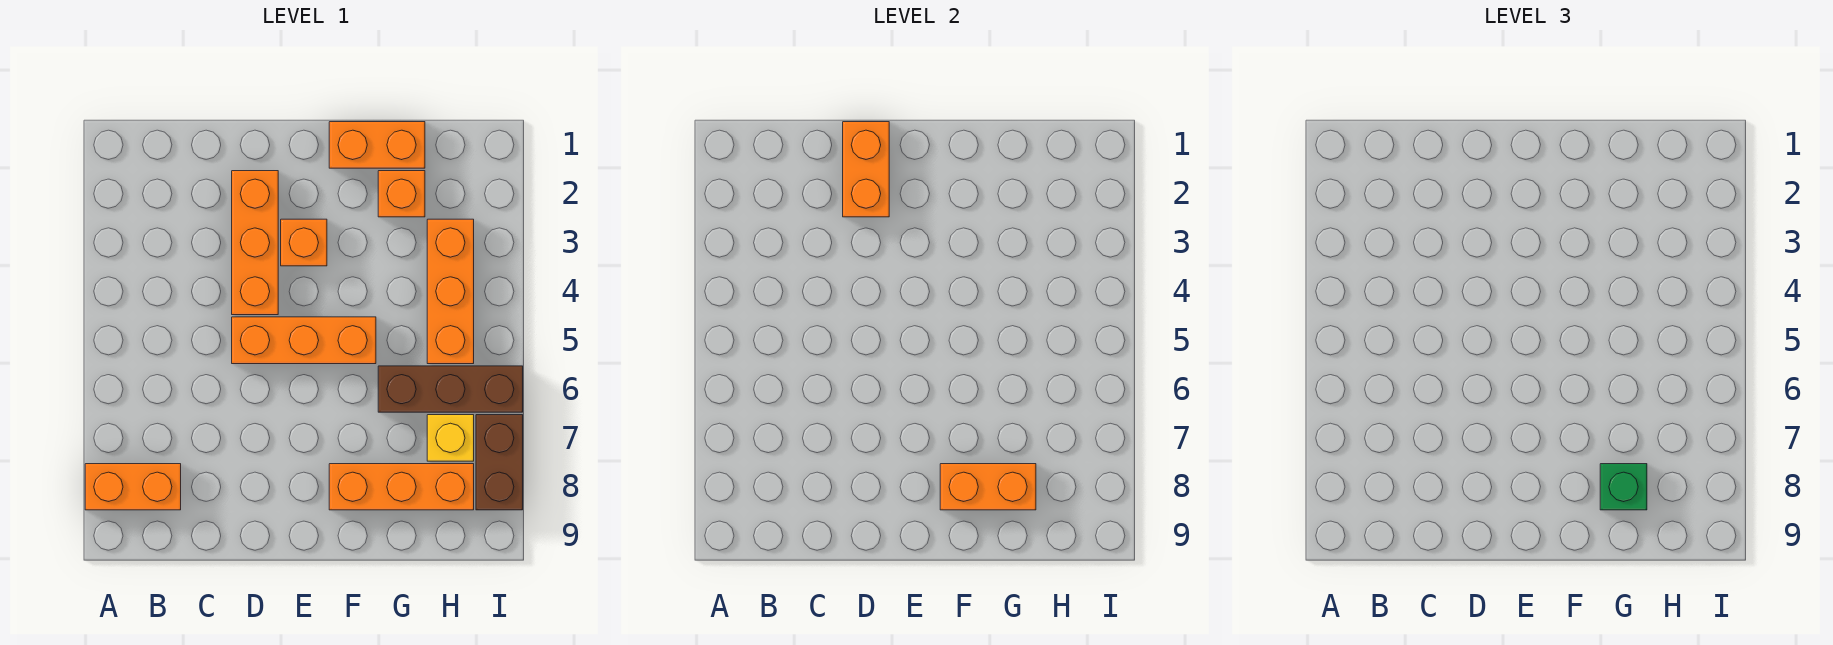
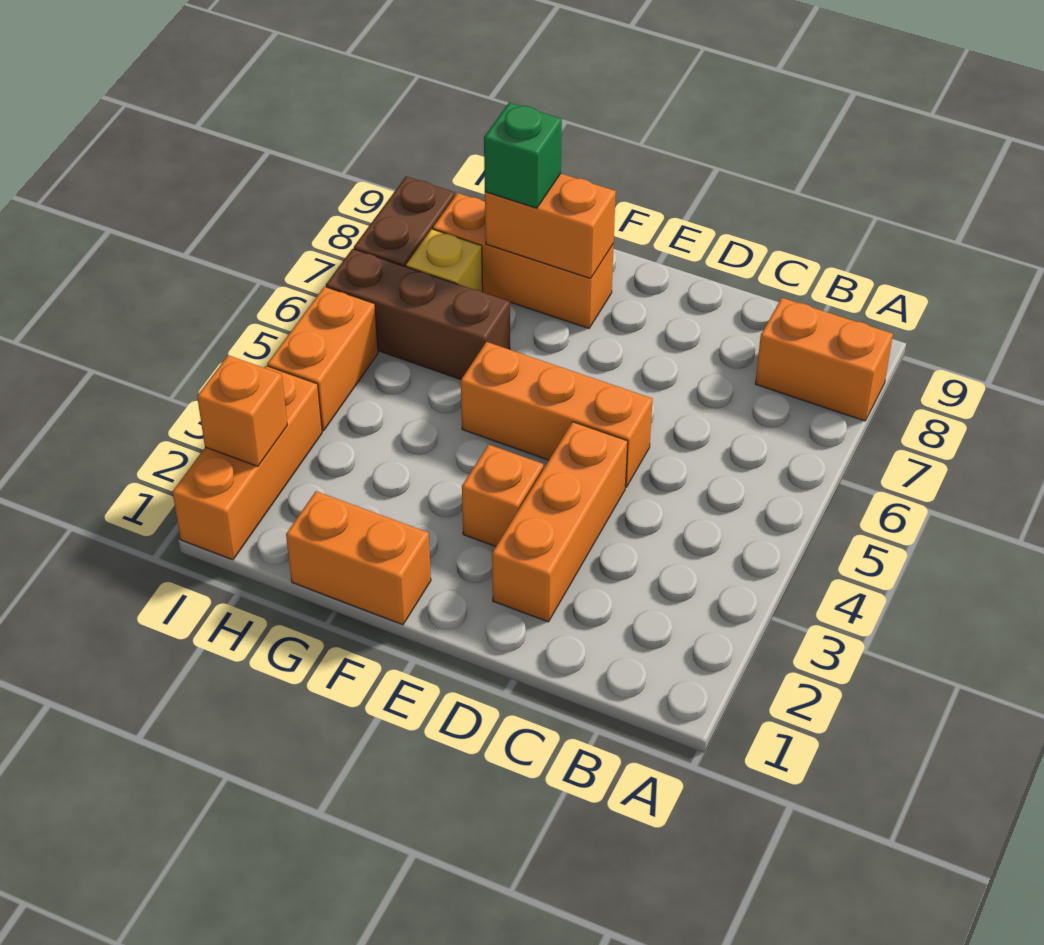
orange 1x2 brick [843,122,889,217] -> orange 1x2 brick moved to [267,287,378,431]
orange 1x1 brick [378,171,425,217] -> orange 1x1 brick moved to [197,355,287,466]
orange 1x3 brick [427,219,474,364] -> orange 1x3 brick moved to [173,366,322,560]

